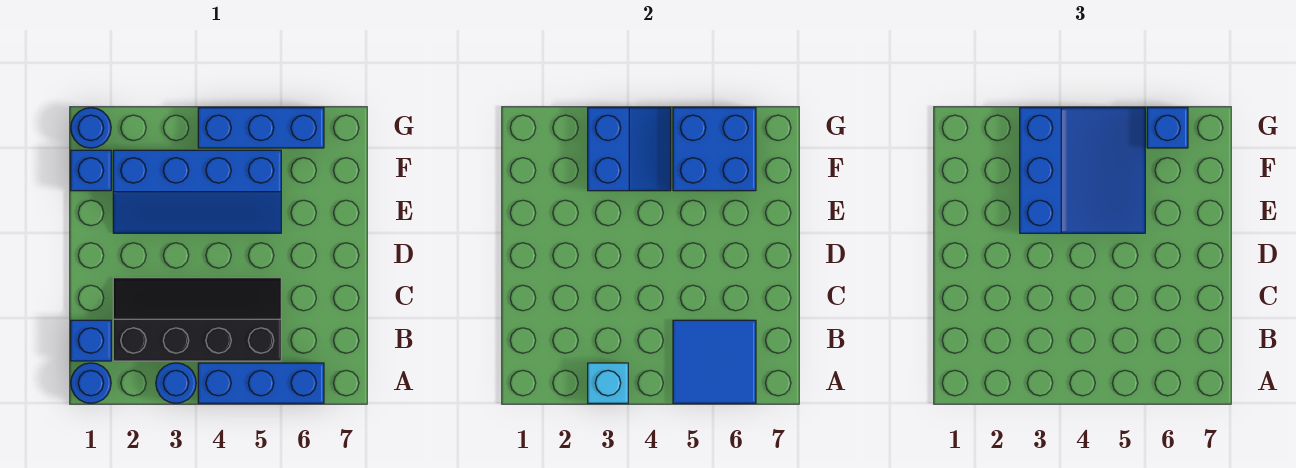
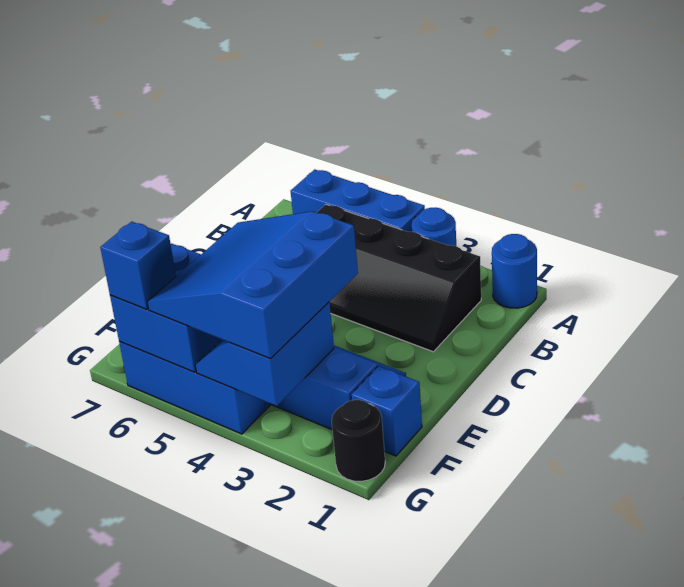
cyan 1x1 brick [588,363,628,403] -> none
blue 2x2 tile [673,320,756,403] -> none
blue 1x1 brick [71,320,111,361] -> none
blue 1x1 round brick [71,108,111,148] -> black 1x1 round brick [332,400,385,481]

